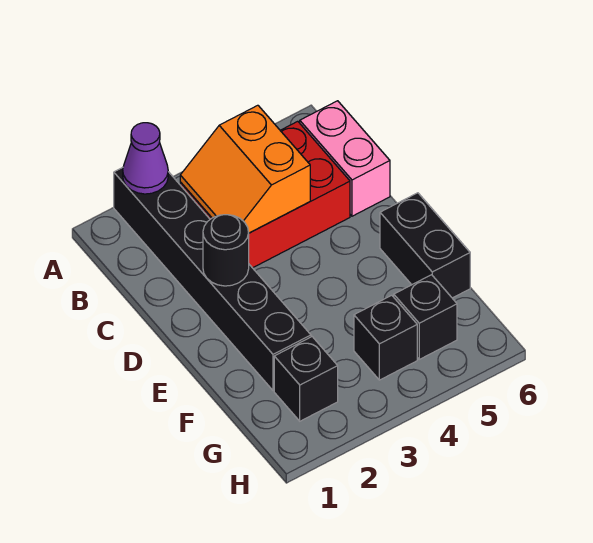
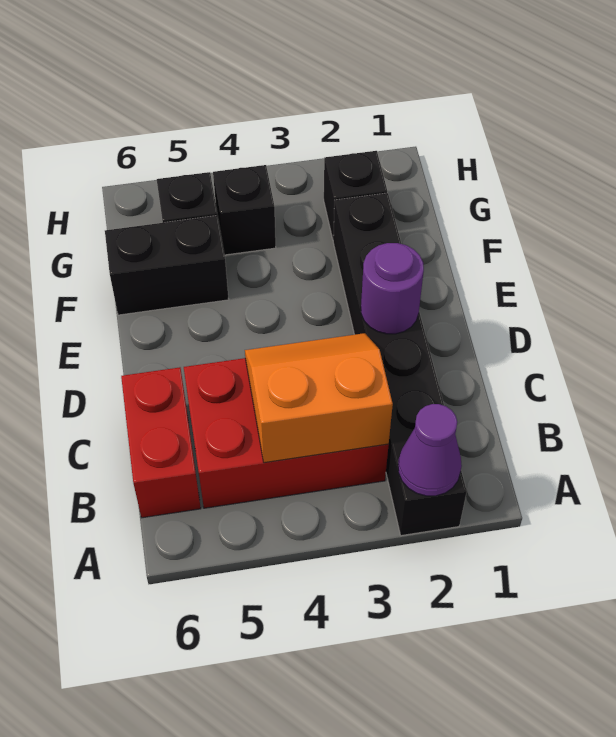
orange 2x2 slope [180,105,310,233] -> orange 2x2 slope turned to [245,333,393,463]
pink 1x2 brick [300,101,390,216] -> red 1x2 brick [121,367,201,518]
black 1x1 round brick [203,215,249,286] -> purple 1x1 round brick [361,243,424,334]
black 1x2 brick [380,193,470,298] -> black 1x2 brick turned to [105,216,229,315]

